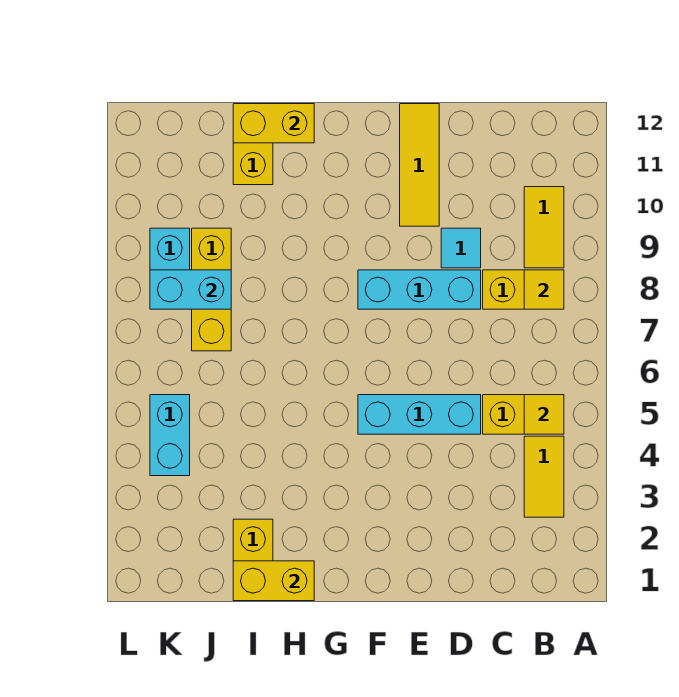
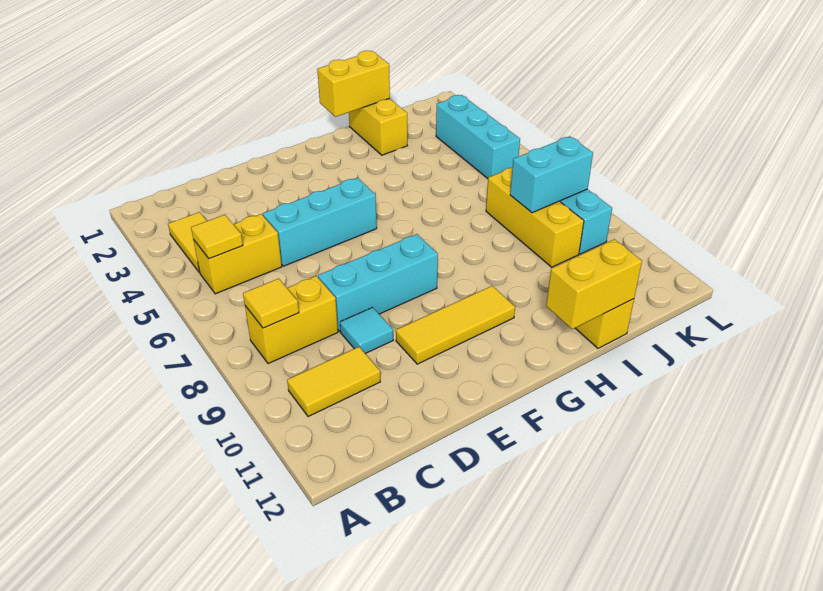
yellow 1x2 tile [524,187,564,268] -> yellow 1x2 tile turned to [287,347,380,417]
yellow 1x3 tile [400,104,439,226] -> yellow 1x3 tile turned to [396,286,515,364]
cyan 1x2 brick [150,395,190,476] -> cyan 1x3 brick [436,95,520,179]

